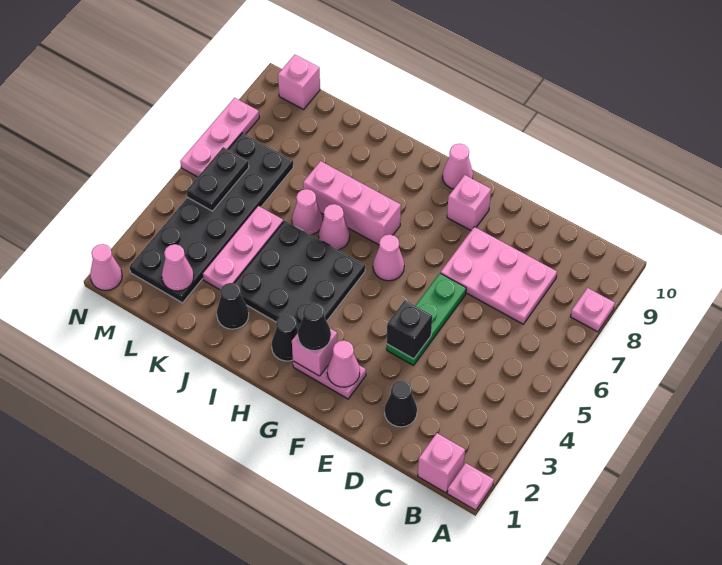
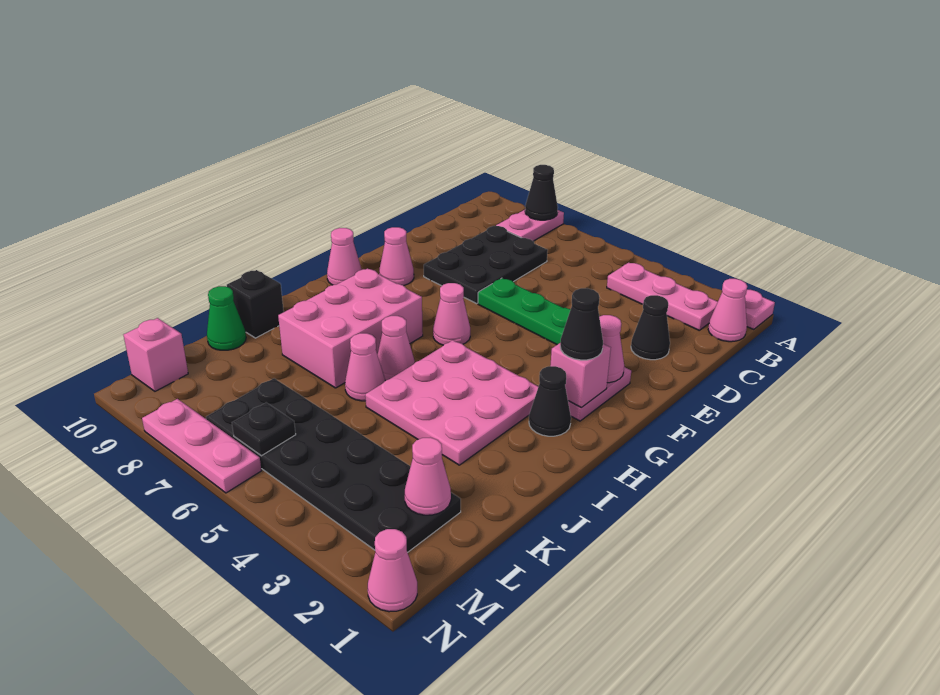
pink 1x1 plate [570,288,615,332] -> pink 1x2 plate [496,210,564,241]
pink 1x1 brick [418,433,465,493] -> pink 1x1 cone [708,279,747,342]
pink 2x3 plate [440,227,557,324] -> black 2x3 plate [424,226,548,304]
black 1x1 brick [387,300,432,359] -> black 1x1 brick moved to [227,270,284,338]
pink 1x1 brick [447,175,491,230] -> pink 1x1 cone [379,227,414,286]
black 3x3 plate [234,221,365,329] -> pink 3x3 plate [365,340,538,465]
pink 1x3 brick [303,161,401,245] -> pink 2x3 brick [278,268,423,388]
black 1x1 cone [217,283,249,329] -> black 1x1 cone moved to [525,165,558,220]
pink 1x3 plate [202,206,284,290] -> pink 1x3 plate moved to [607,263,718,330]
none -> green 1x1 cone [207,286,246,350]
black 1x2 plate [187,147,249,211] -> black 1x1 plate [232,403,296,456]

